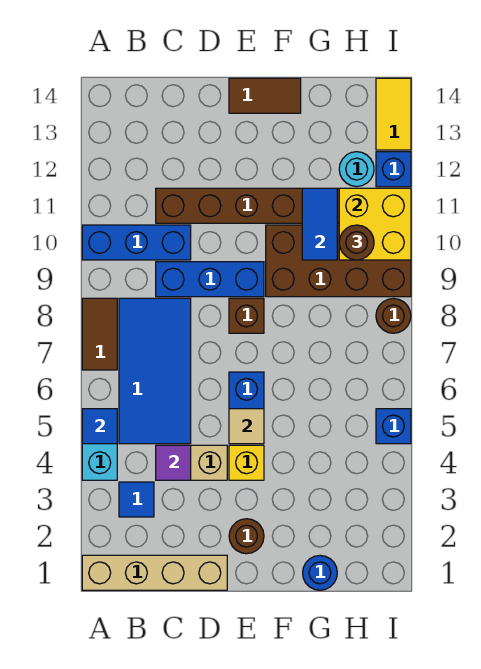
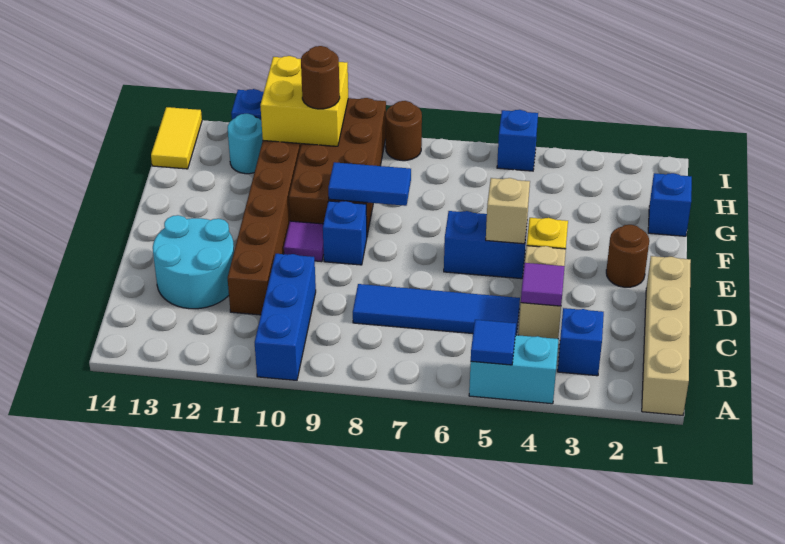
brown 1x2 tile [82,298,117,370] -> none
blue 1x1 tile [119,482,154,517] -> blue 1x1 brick [558,308,604,376]
blue 2x4 tile [119,298,191,444] -> blue 1x4 tile [353,284,520,335]
blue 1x3 brick [156,262,264,297] -> blue 1x1 brick [323,201,367,265]
none -> cyan 2x2 round brick [153,215,234,309]
tan 1x1 tile [229,409,264,444] -> tan 1x1 brick [486,178,530,244]
brown 1x1 brick [229,298,264,333] -> none
none -> purple 1x1 tile [284,221,324,262]
brown 1x2 tile [229,78,301,113] -> none
blue 1x1 round brick [303,556,337,590] -> blue 1x1 brick [648,173,692,236]
blue 1x2 tile [302,188,337,260] -> blue 1x2 tile moved to [328,162,411,206]
yellow 1x2 tile [376,78,411,150] -> yellow 1x2 tile turned to [151,107,202,169]

